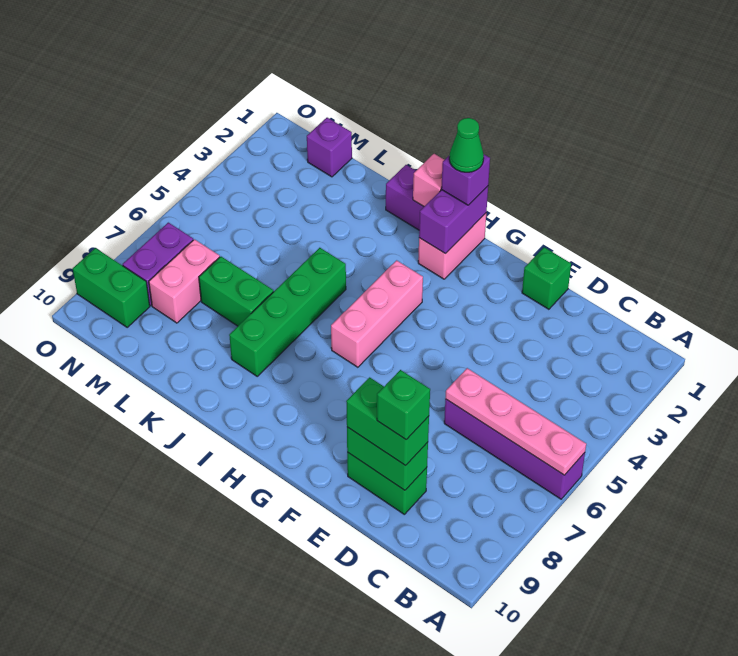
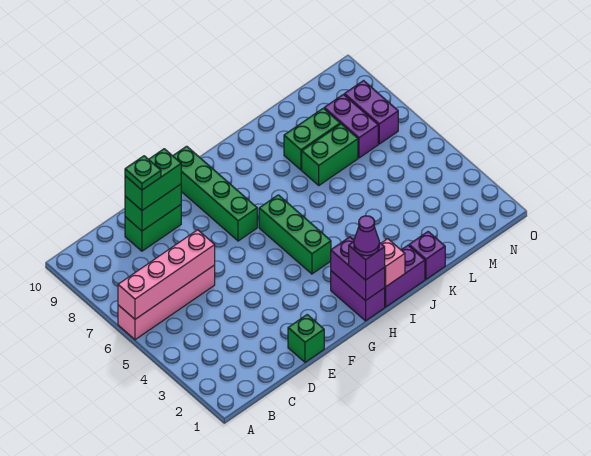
purple 1x4 brick [444,399,585,499] -> pink 1x4 brick [118,265,215,340]
pink 1x4 plate [445,368,586,475] -> pink 1x4 brick [118,230,215,319]
green 1x1 brick [377,370,430,440] -> green 1x1 plate [125,156,161,190]
pink 1x2 brick [418,213,486,279] -> purple 1x2 brick [331,271,385,321]
green 1x1 cone [449,118,484,172] -> purple 1x1 cone [354,216,379,256]
pink 1x3 brick [331,260,423,367] -> green 1x3 brick [259,195,331,274]
green 1x4 brick [229,248,346,376] -> green 1x4 brick moved to [173,146,257,241]
purple 1x1 brick [307,118,352,177] -> purple 1x1 brick moved to [409,232,445,279]
pink 1x2 brick [149,239,220,323] -> purple 1x2 brick [324,94,378,158]
green 1x2 brick [73,248,150,327] -> green 1x2 brick moved to [284,108,340,170]

